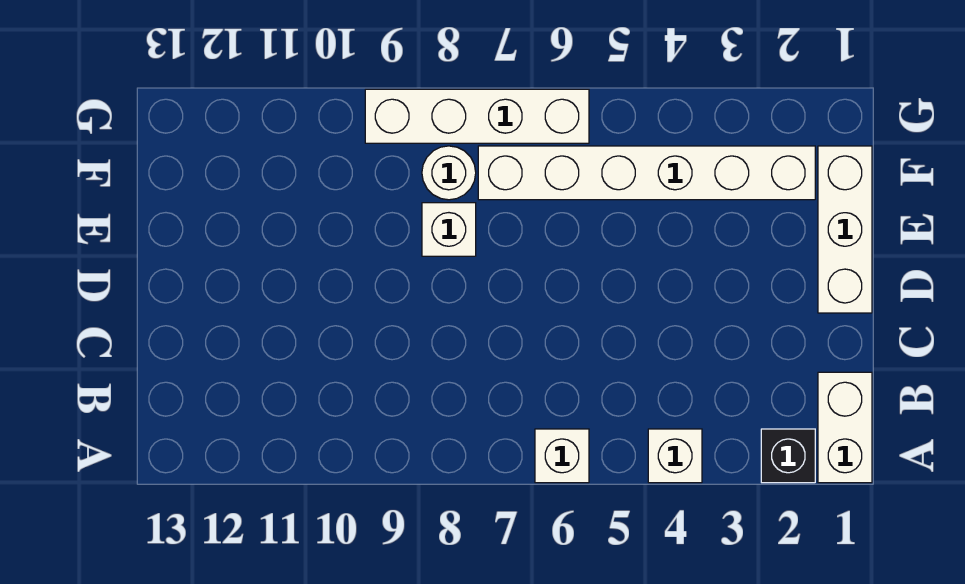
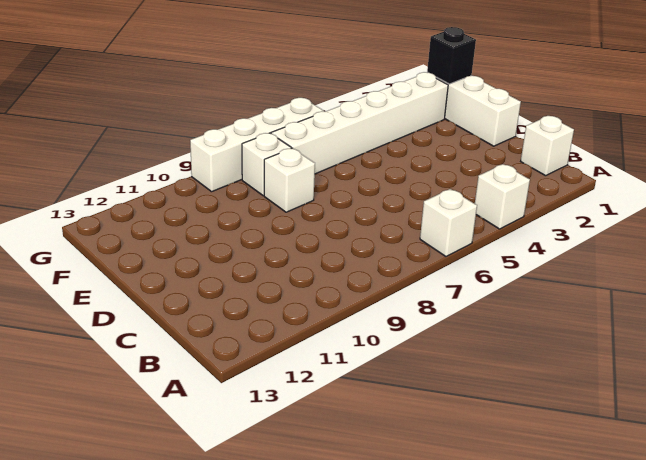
white 1x2 brick [818,372,872,483] -> white 1x1 brick [521,116,574,176]
black 1x1 brick [761,429,815,483] -> black 1x1 brick moved to [427,27,476,84]
white 1x1 round brick [422,146,476,200] -> white 1x1 brick [242,133,291,196]

